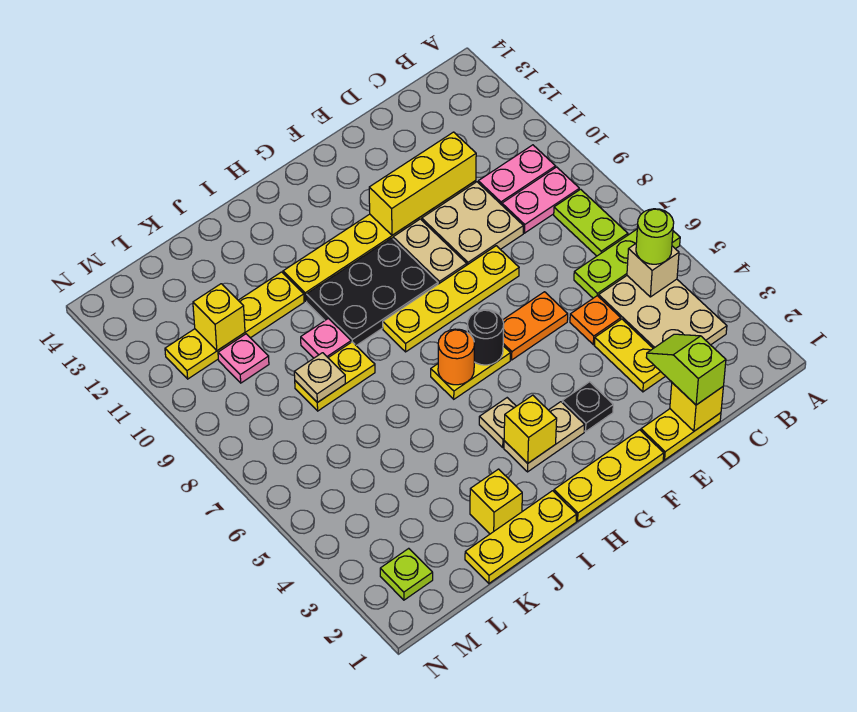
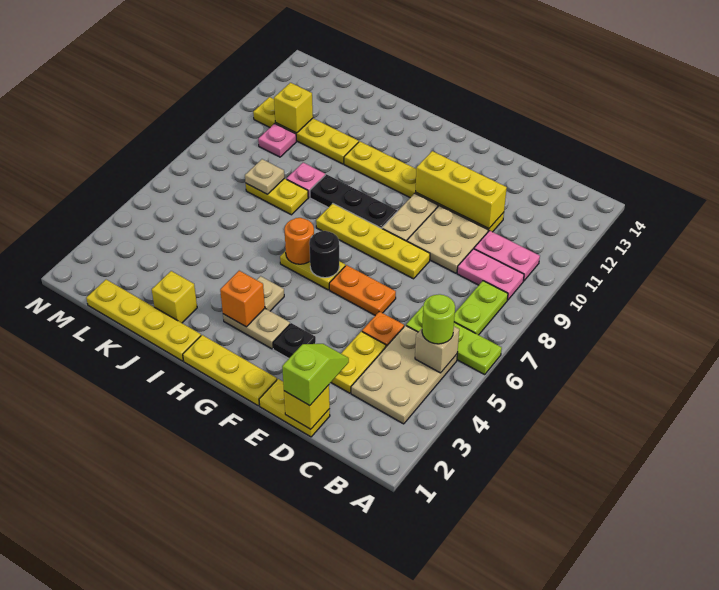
black 2x3 plate [306,238,438,346] -> black 1x3 plate [310,174,397,228]
yellow 1x1 brick [504,395,557,463] -> orange 1x1 brick [220,271,265,327]
yellow 1x3 plate [465,491,577,583] -> yellow 1x4 plate [86,280,201,361]
lime 1x1 plate [380,548,433,600] -> none

